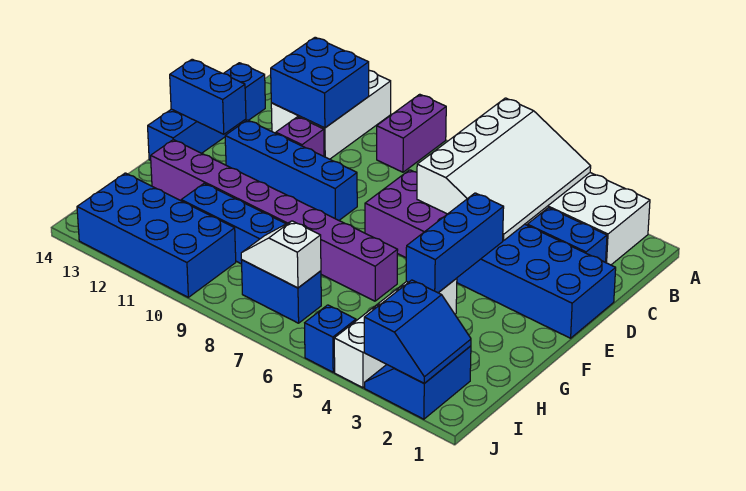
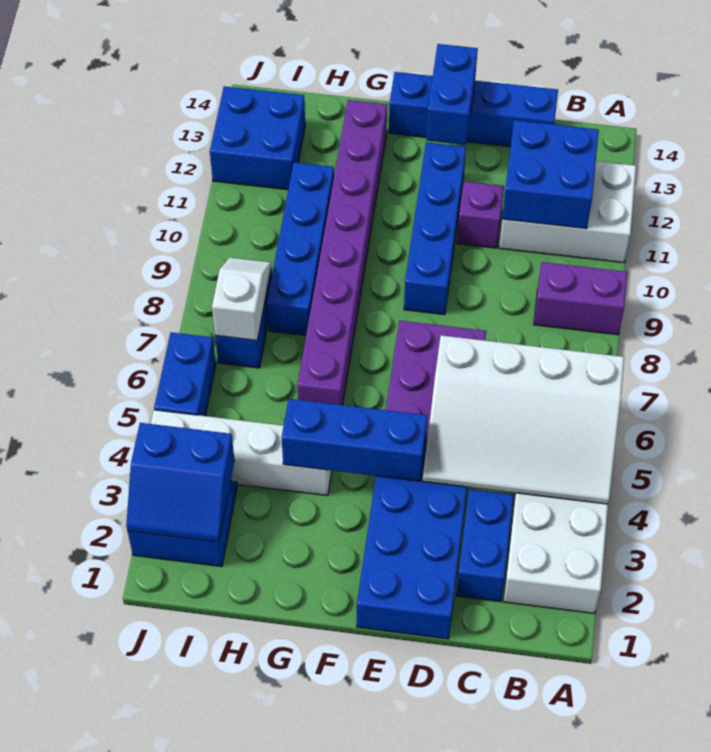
blue 2x4 brick [77,173,236,297] -> blue 2x2 brick [210,86,305,190]
blue 1x1 brick [305,305,356,372] -> blue 1x2 brick [154,332,216,416]

